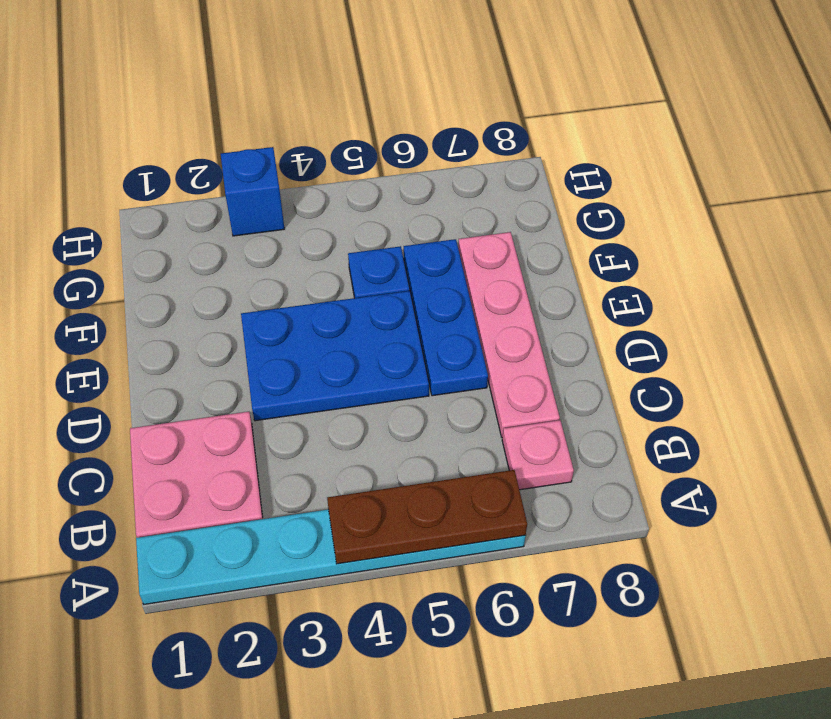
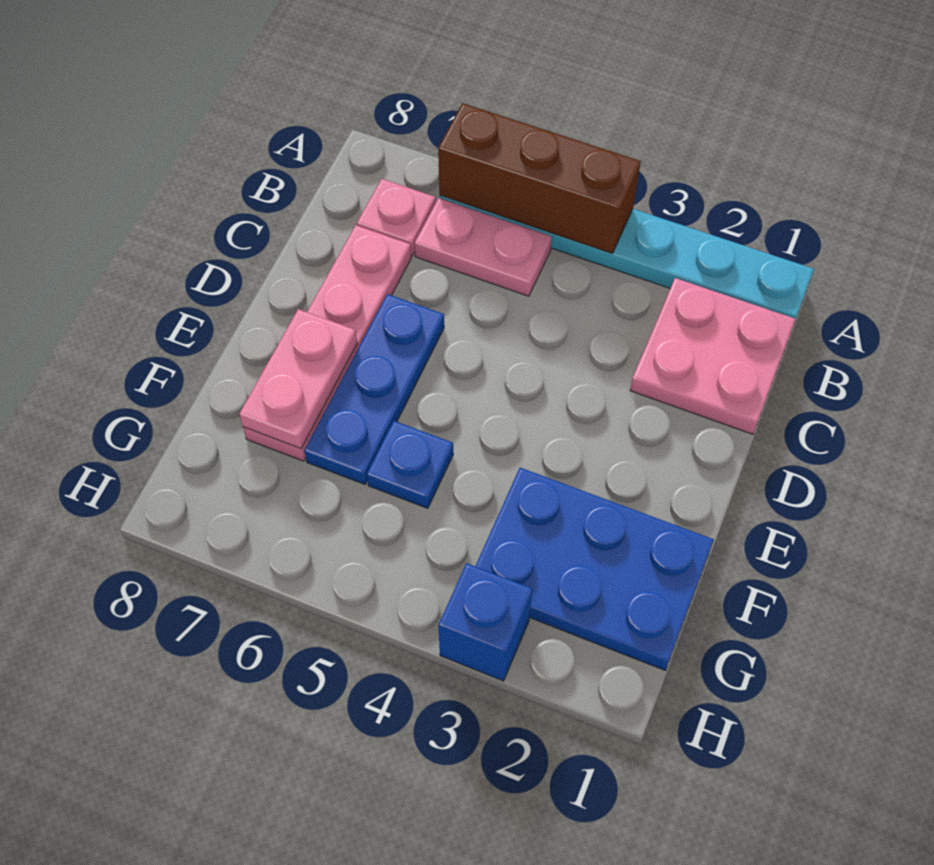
brown 1x3 plate [327,470,527,564] -> brown 1x3 brick [438,103,641,253]
none -> pink 1x2 plate [415,198,552,296]
blue 2x3 plate [241,291,429,421] -> blue 2x3 plate moved to [475,468,714,670]
none -> pink 1x2 plate [239,309,357,448]

